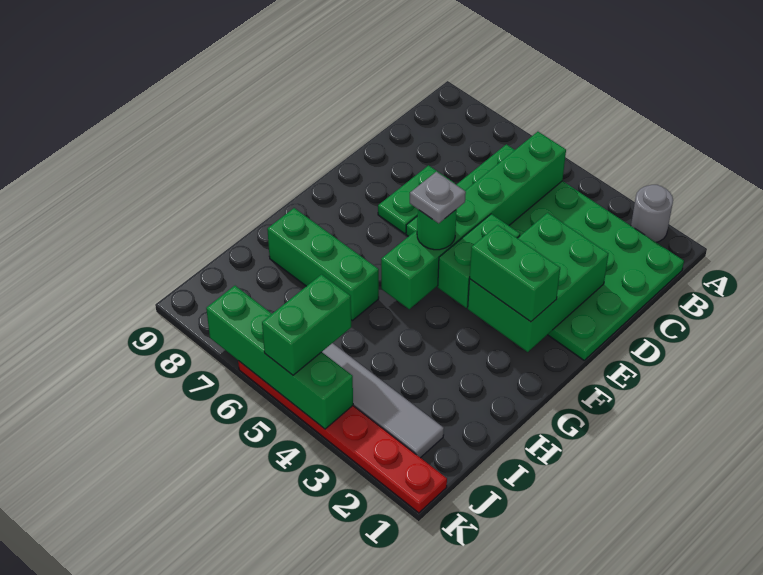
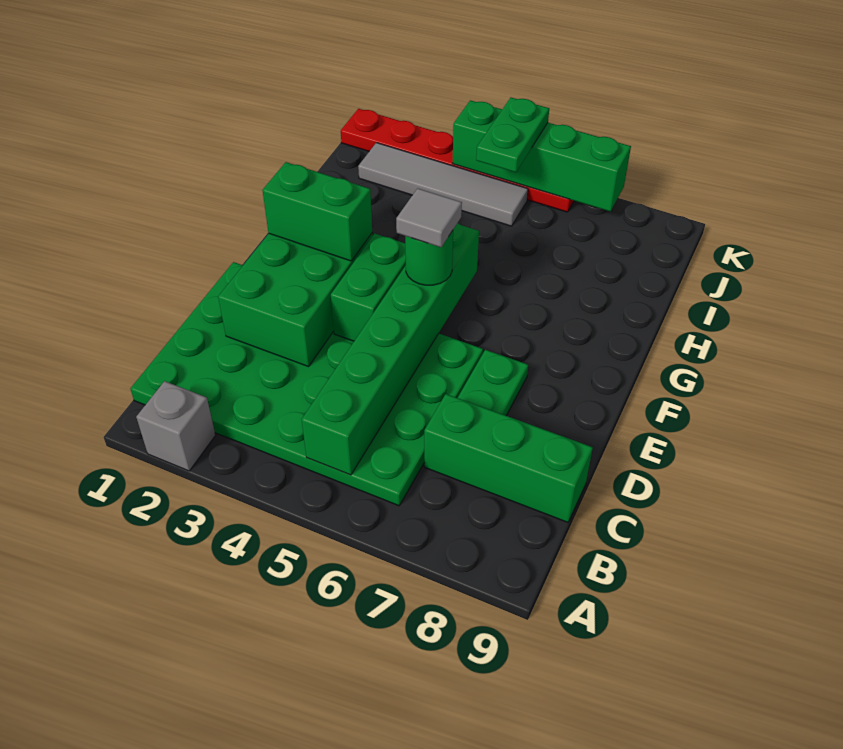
grey 1x1 round brick [631,185,673,242] -> grey 1x1 brick [136,381,215,471]
grey 1x1 plate [410,172,466,223] -> grey 1x1 tile [396,188,462,247]
green 1x3 brick [267,208,379,321] -> green 1x3 brick moved to [424,394,593,522]
green 1x2 brick [262,274,351,375] -> green 1x2 plate [476,98,549,172]

